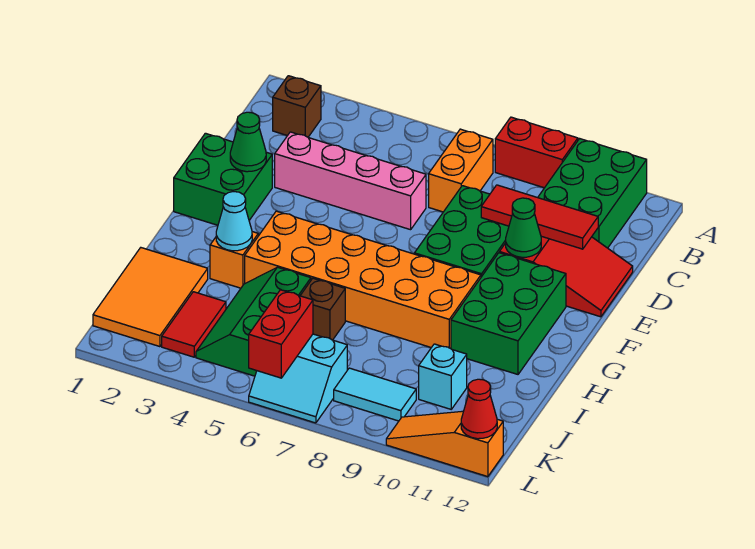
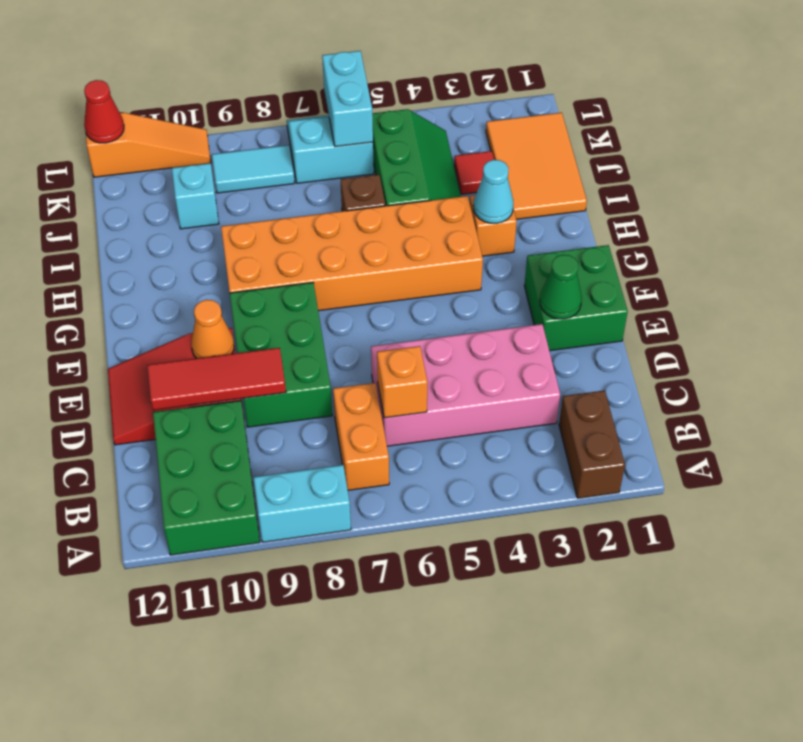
red 1x2 brick [495,117,578,188] -> cyan 1x2 brick [253,465,351,542]
brown 1x1 brick [273,76,321,137] -> brown 1x2 brick [559,390,625,498]
none -> orange 1x1 brick [377,346,428,418]
pink 1x4 brick [275,132,426,230] -> pink 2x4 brick [371,324,560,446]
green 1x1 cone [506,198,541,257] -> orange 1x1 cone [191,300,234,359]
green 2x3 brick [451,253,566,374] -> none
red 1x2 tile [162,292,226,357] -> red 1x1 tile [454,151,494,194]
red 1x2 brick [249,290,313,378] -> cyan 1x2 brick [322,51,373,147]

